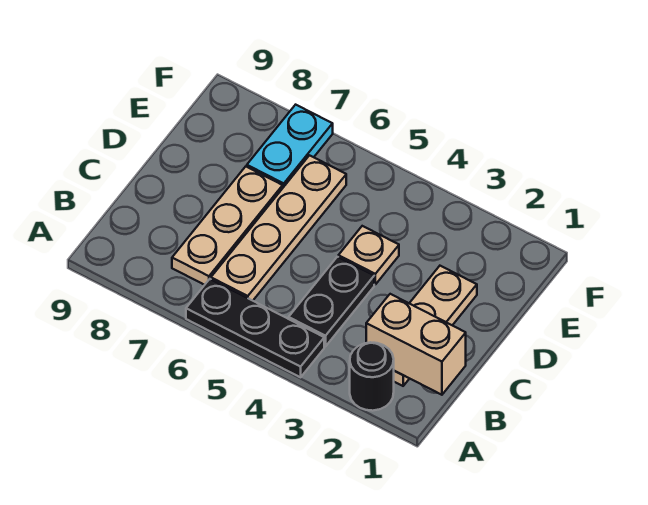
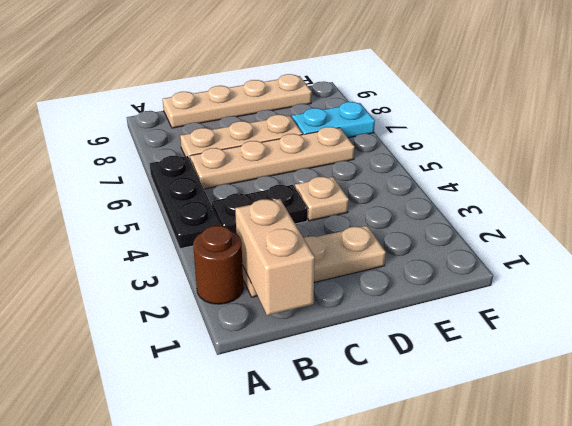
black 1x1 round brick [350,342,394,411] -> brown 1x1 round brick [193,225,243,304]
none -> tan 1x4 plate [163,74,312,128]

